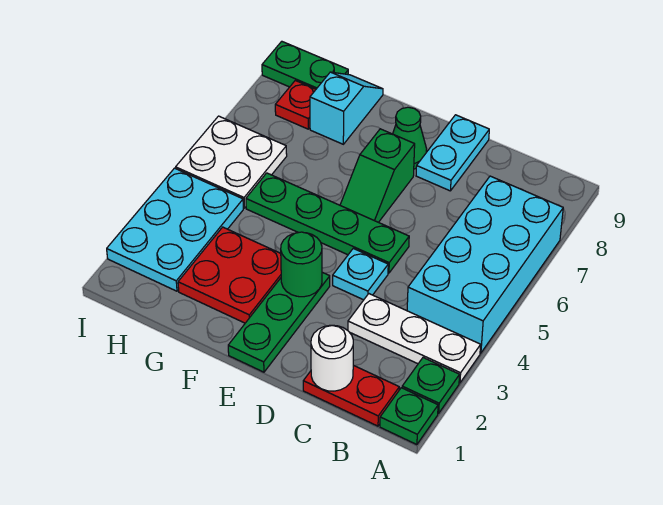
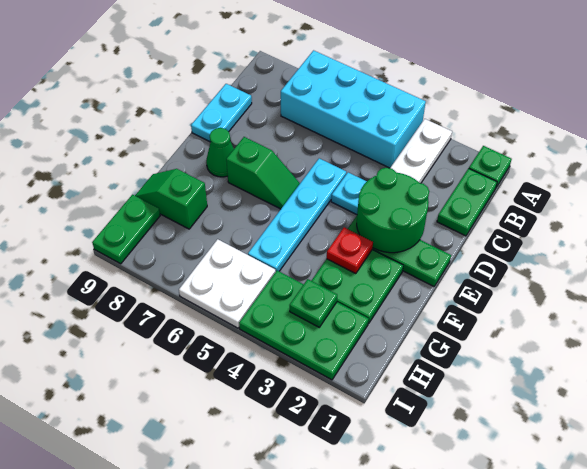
green 1x1 plate [402,358,460,413] -> green 1x1 plate moved to [290,279,337,327]
red 1x2 plate [303,365,399,426] -> green 1x2 plate [437,168,497,236]
white 1x1 round brick [311,325,353,391] -> none
green 1x4 plate [246,173,409,273] -> cyan 1x4 plate [248,158,346,271]
cyan 1x2 plate [416,115,489,191] -> cyan 1x2 plate turned to [191,84,252,142]
green 1x1 round brick [281,232,322,297] -> green 2x2 round brick [357,168,429,253]
red 2x2 plate [178,227,281,323] -> green 2x2 plate [311,250,403,324]
cyan 1x2 slope [310,72,383,144] -> green 1x2 slope [135,169,207,229]
cyan 2x3 plate [107,168,243,291] -> green 2x3 plate [239,271,369,380]
red 1x1 plate [275,81,316,129] -> red 1x1 plate moved to [327,227,373,274]

